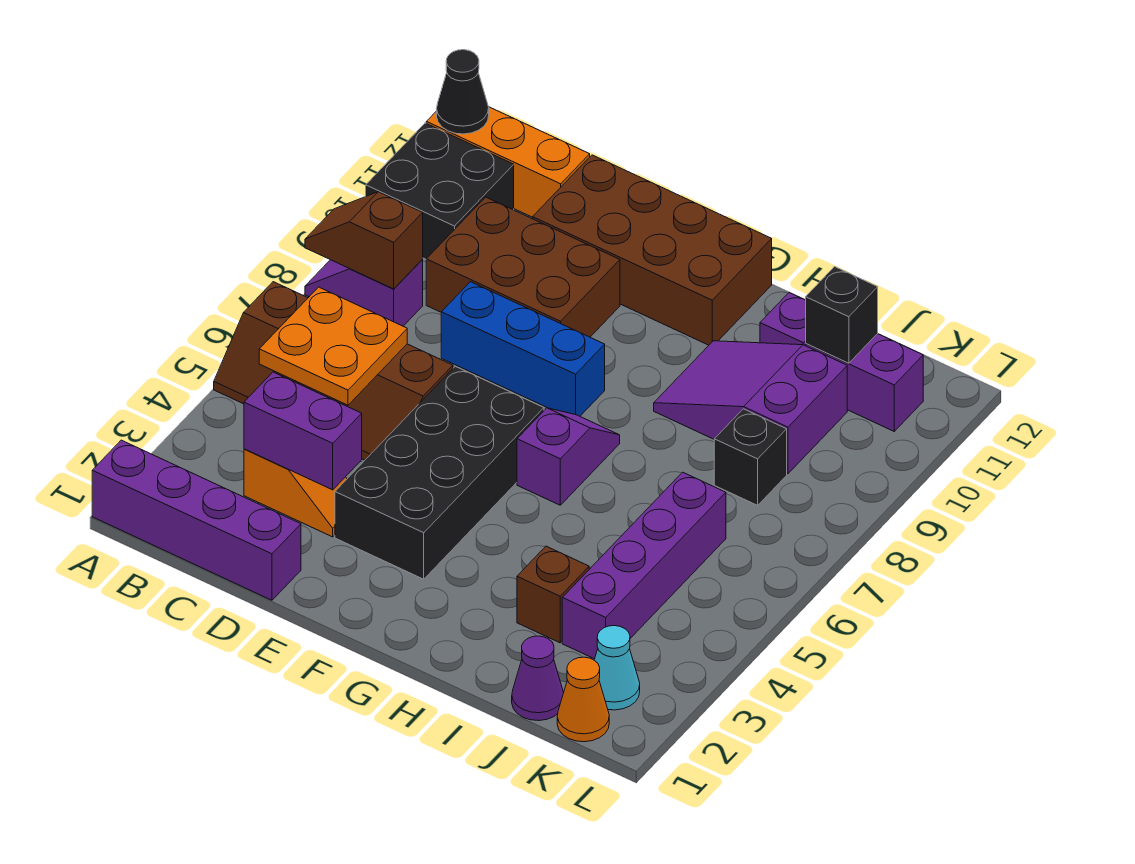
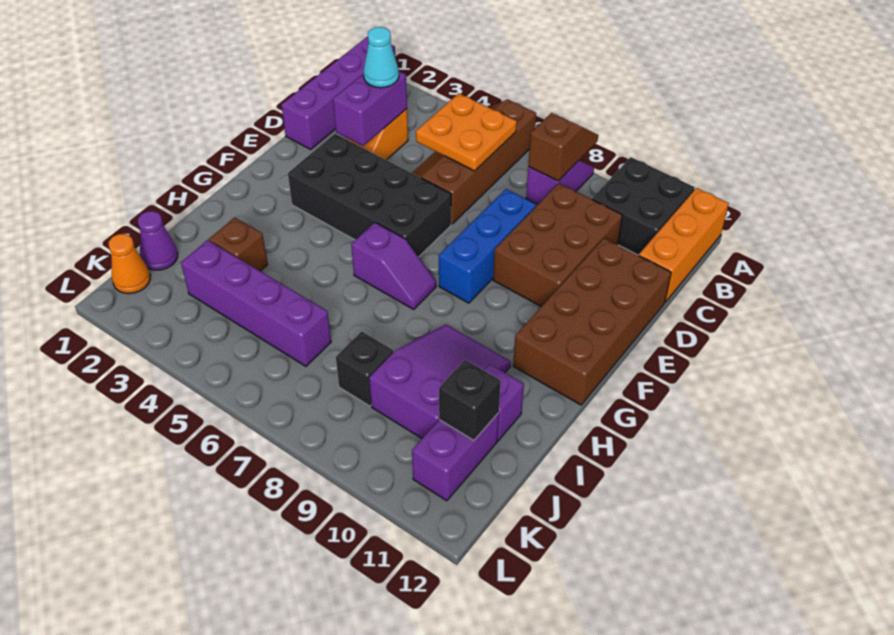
black 1x1 cone [437,50,489,134] -> none
cyan 1x1 cone [594,626,640,710] -> cyan 1x1 cone moved to [363,27,399,88]

